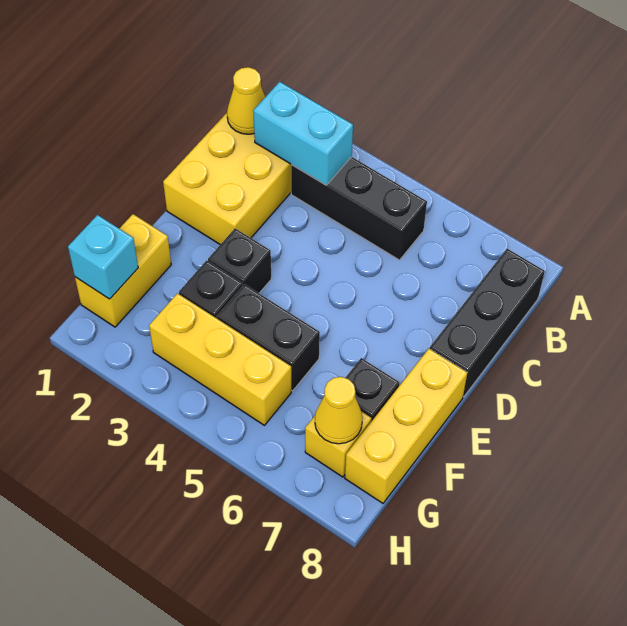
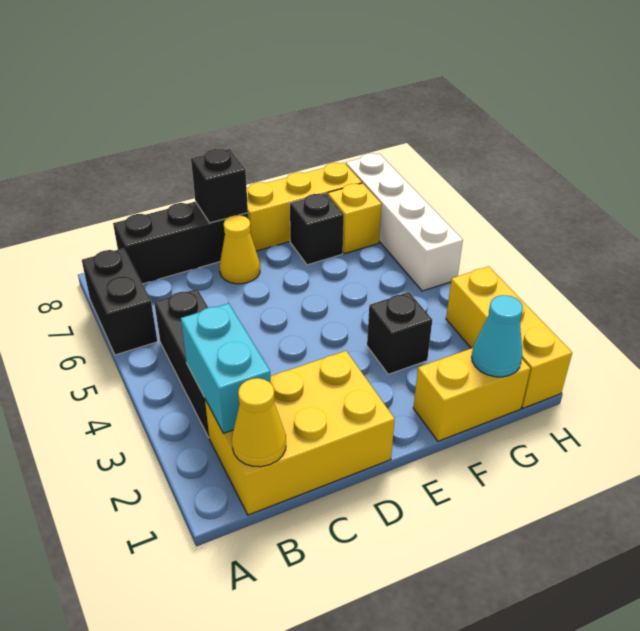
black 1x1 brick [208,229,271,293] -> black 1x1 brick moved to [191,149,248,223]
black 1x2 brick [217,284,320,391] -> black 1x2 brick moved to [82,248,158,355]
cyan 1x1 brick [68,215,138,299] -> cyan 1x1 cone [472,295,523,377]
yellow 1x3 brick [149,293,291,425] -> yellow 1x3 brick moved to [446,266,572,408]
yellow 1x1 cone [315,377,363,444] -> yellow 1x1 cone moved to [219,215,260,284]
none -> white 1x4 brick [346,153,463,291]

